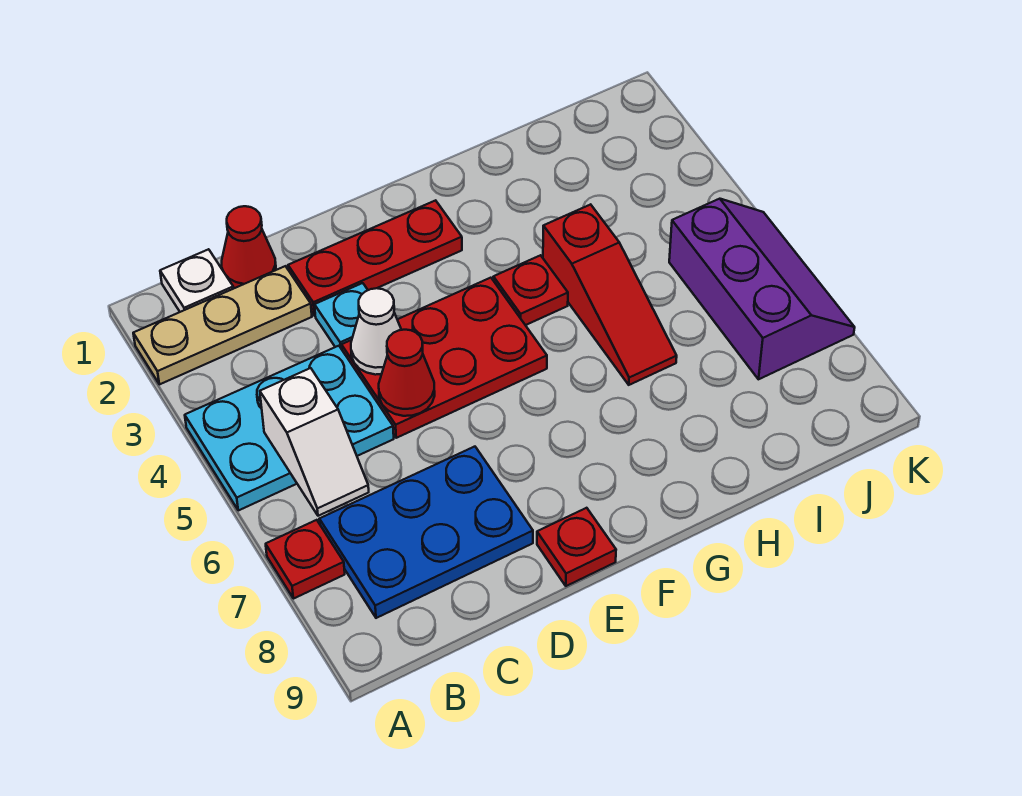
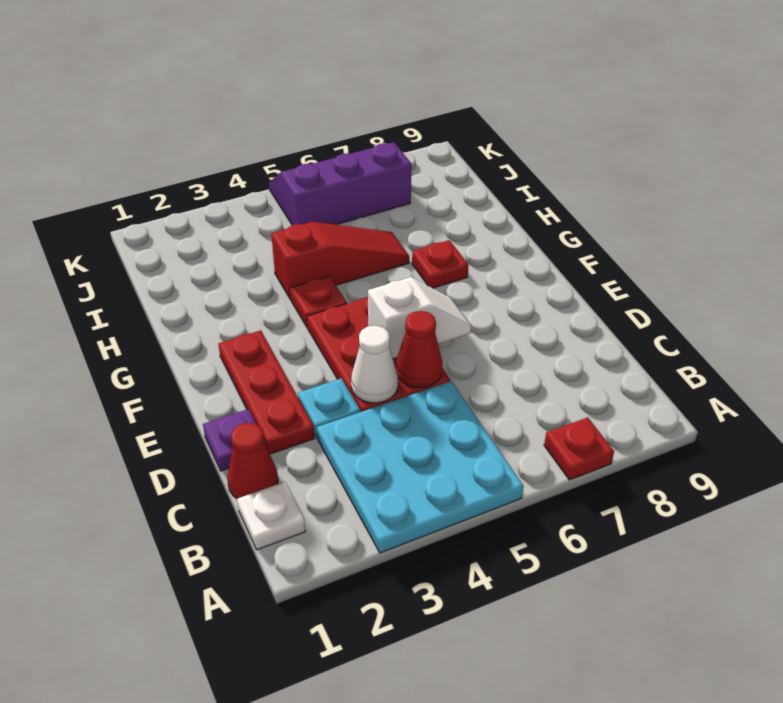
tan 1x3 plate [133,266,312,384] -> none
cyan 2x3 plate [185,346,394,510] -> cyan 3x3 plate [317,381,524,553]
white 1x2 slope [260,368,369,516] -> white 1x2 slope moved to [368,277,471,359]
blue 2x3 plate [319,447,533,618] -> none
none -> purple 1x1 plate [203,409,266,471]
red 1x1 plate [537,508,616,586] -> red 1x1 plate moved to [412,240,469,288]

